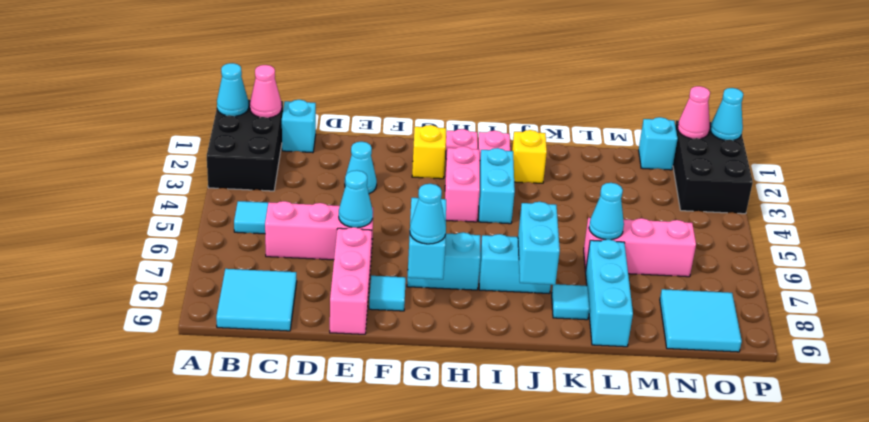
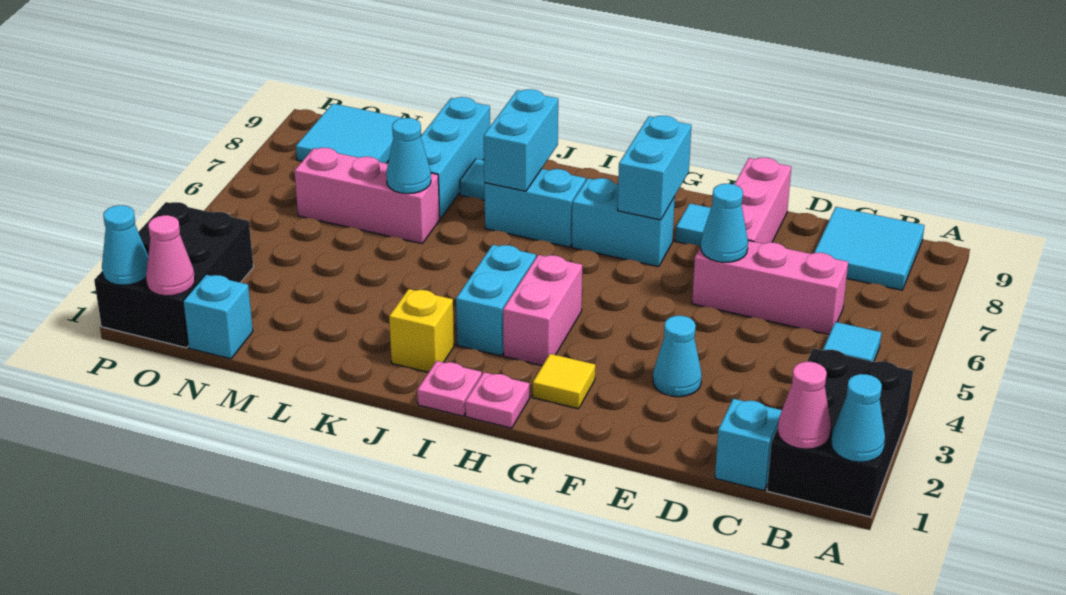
yellow 1x1 brick [412,125,446,179] -> yellow 1x1 tile [533,354,595,409]
cyan 1x1 cone [410,184,446,244] -> none

